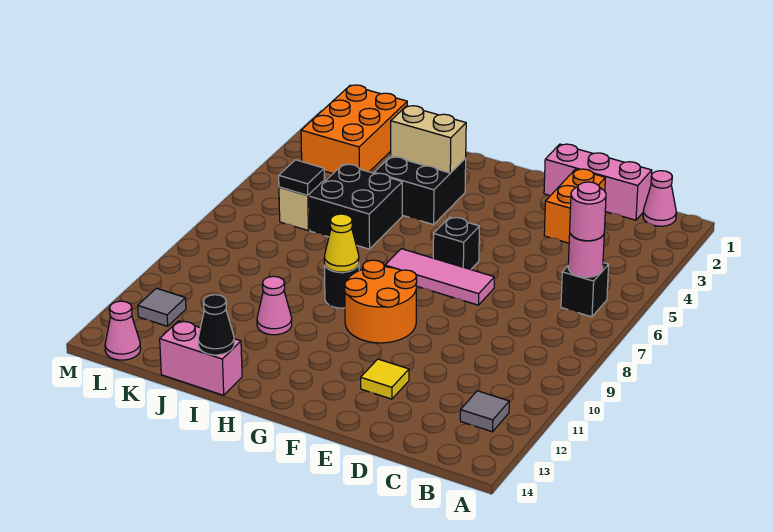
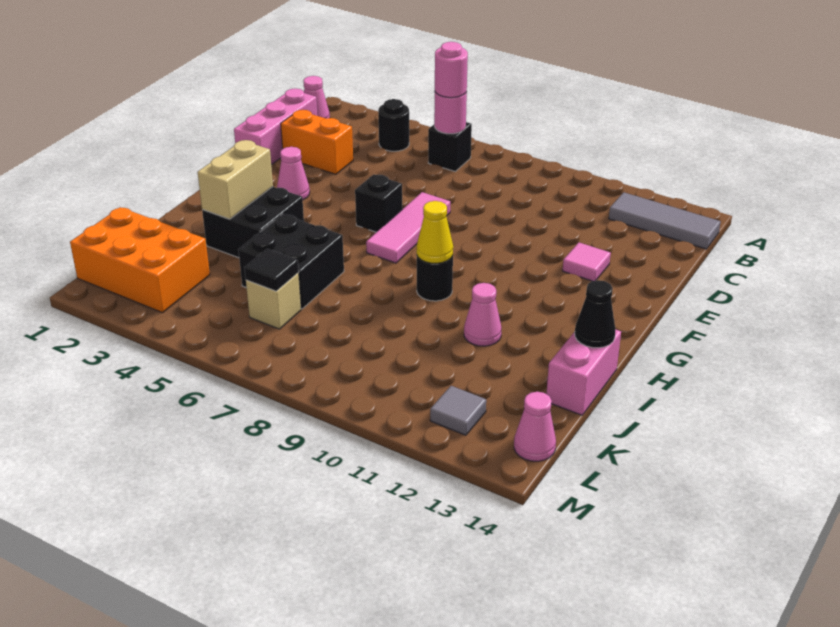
none -> black 1x1 round brick [378,99,409,151]
grey 1x1 tile [460,391,509,432] -> grey 1x3 tile [609,192,721,249]
yellow 1x1 tile [361,359,409,399] -> pink 1x1 tile [563,243,611,281]
none -> pink 1x1 cone [277,147,310,200]
orange 2x2 round brick [345,260,417,343] -> none

